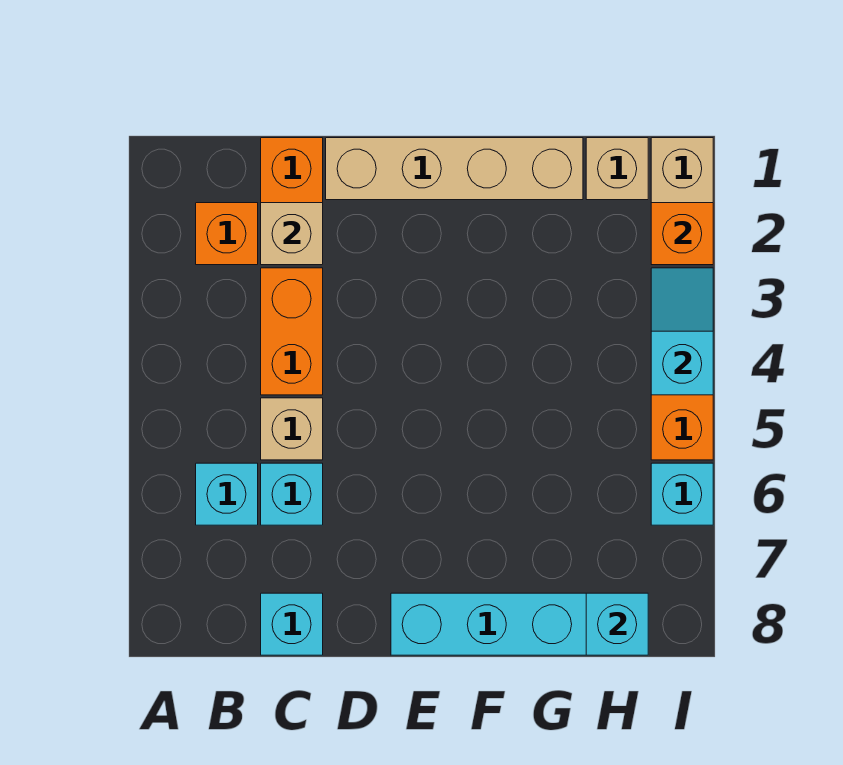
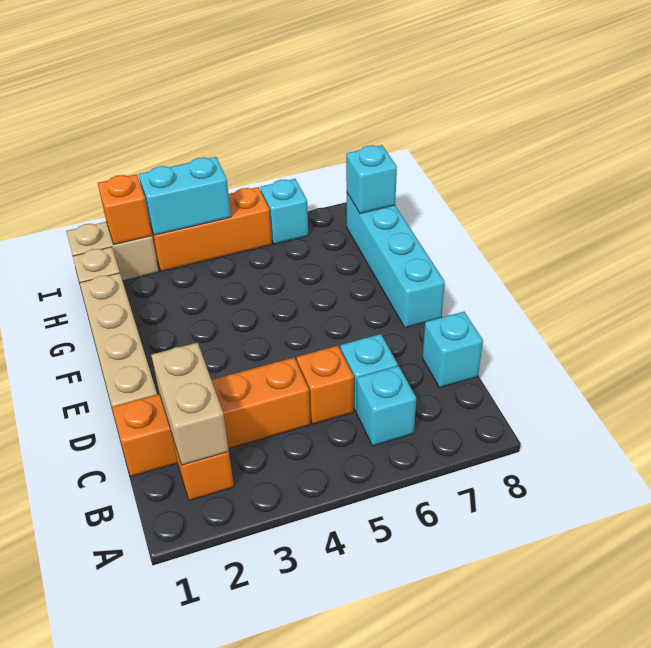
tan 1x1 brick [261,203,323,265] -> tan 1x2 brick [151,343,229,465]
tan 1x1 brick [261,398,323,460] -> orange 1x1 brick [297,346,354,424]
cyan 1x2 slope [651,268,713,395] -> cyan 1x2 brick [139,157,231,235]

